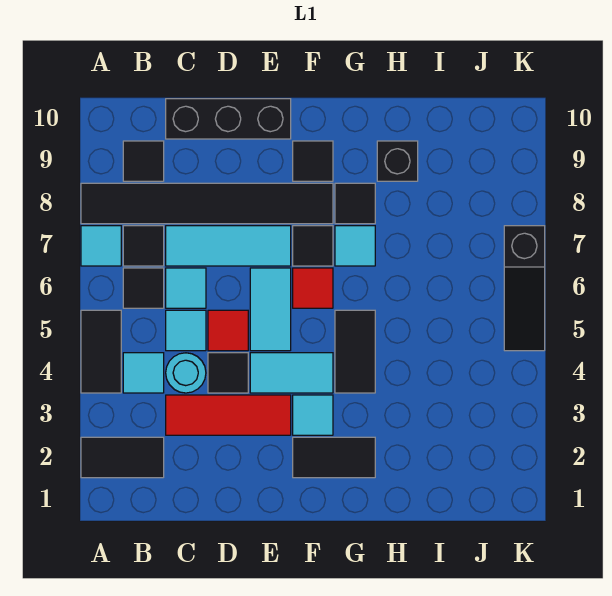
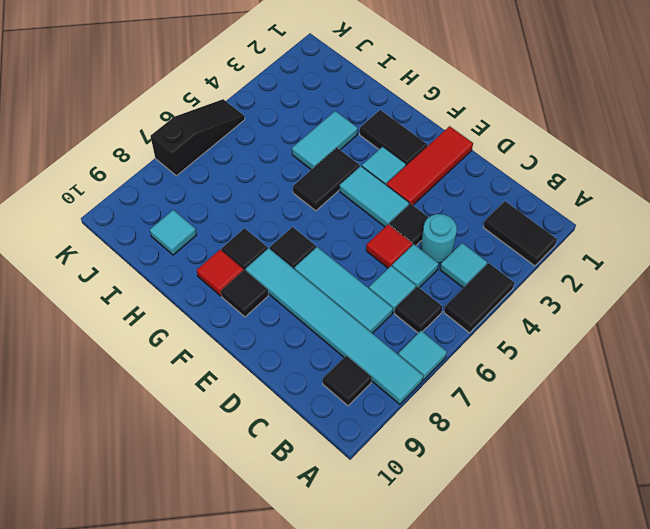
black 1x6 tile [81,183,333,224] -> cyan 1x6 tile [246,248,423,404]
black 1x1 tile [123,226,164,266] -> none
red 1x3 tile [166,395,291,435] -> red 1x3 tile turned to [386,126,473,205]
black 1x3 brick [166,99,291,139] -> none
cyan 1x2 tile [250,268,291,351] -> cyan 1x2 tile moved to [292,111,358,170]
red 1x1 tile [293,268,333,308] -> red 1x1 tile moved to [197,250,243,296]
cyan 1x1 tile [335,226,375,266] -> cyan 1x1 tile moved to [150,210,197,255]
black 1x1 brick [377,141,418,181] -> none

